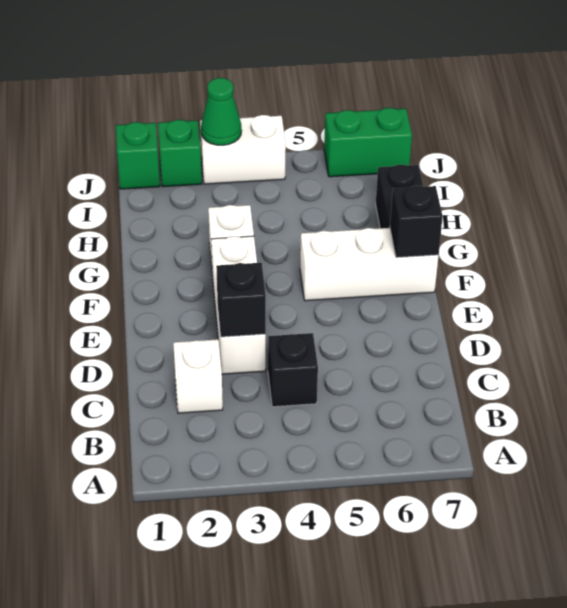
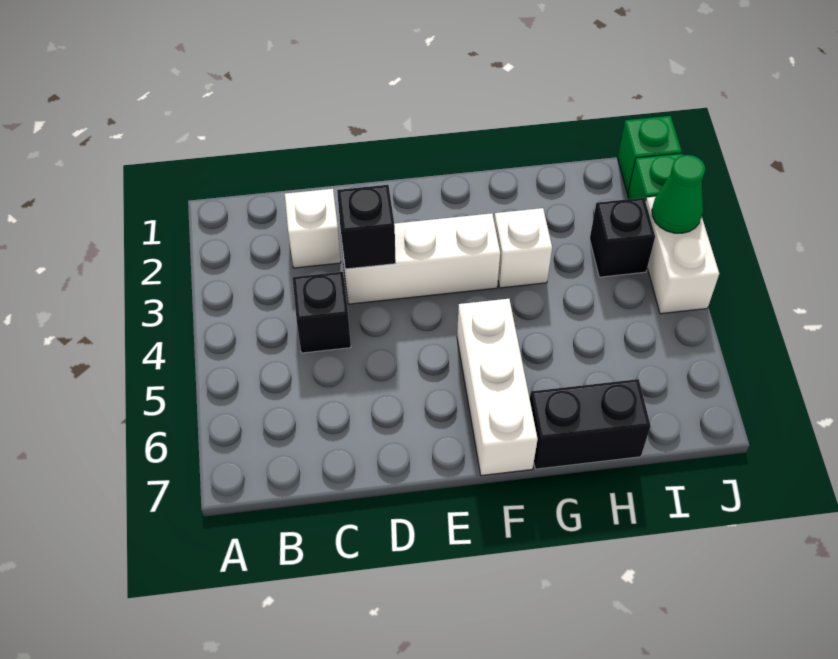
black 1x1 brick [390,186,443,258] -> black 1x1 brick moved to [590,198,655,277]
green 1x2 brick [324,108,412,177] -> none

